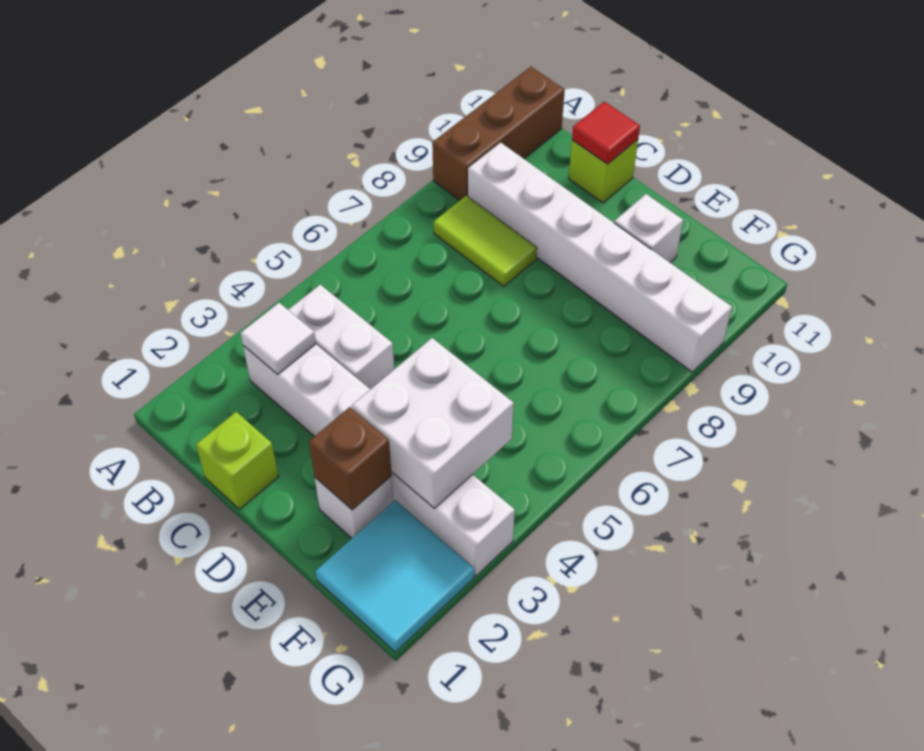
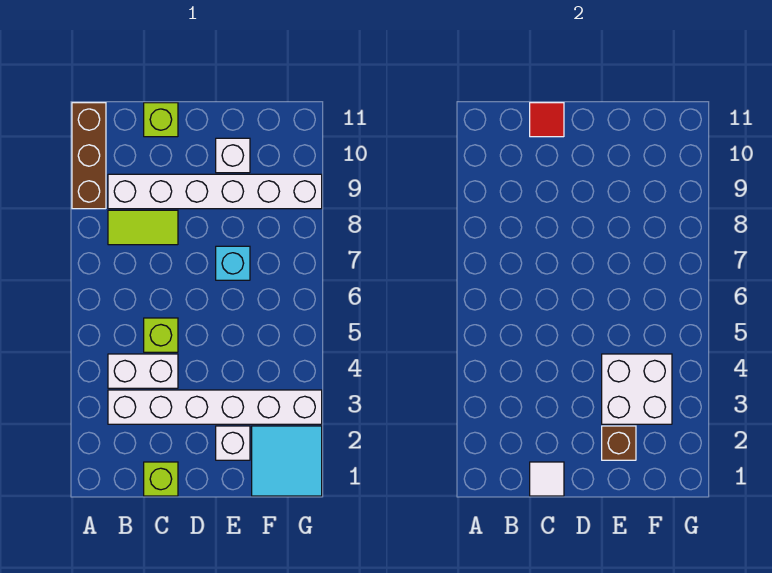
white 1x1 tile [241,303,316,374] -> white 1x1 tile moved to [530,462,564,496]
none -> lime 1x1 brick [144,318,178,352]
none -> cyan 1x1 brick [216,246,250,280]

